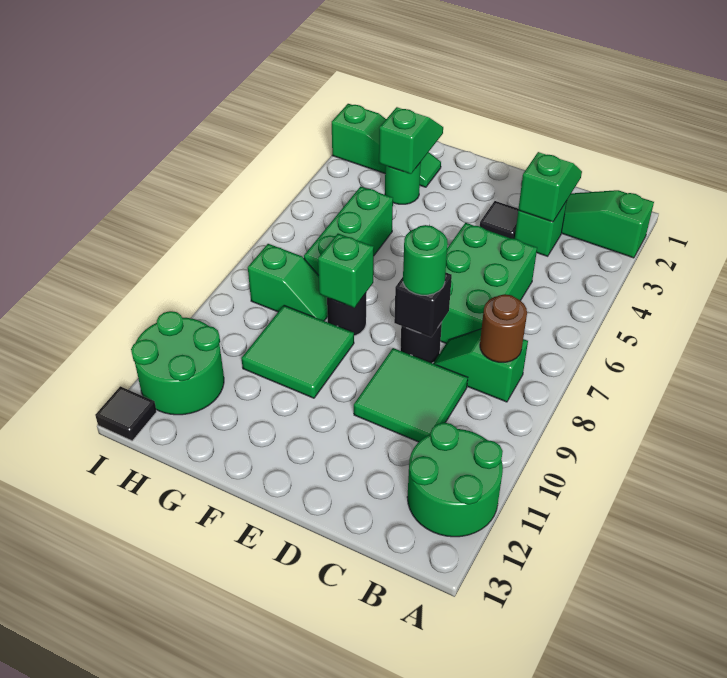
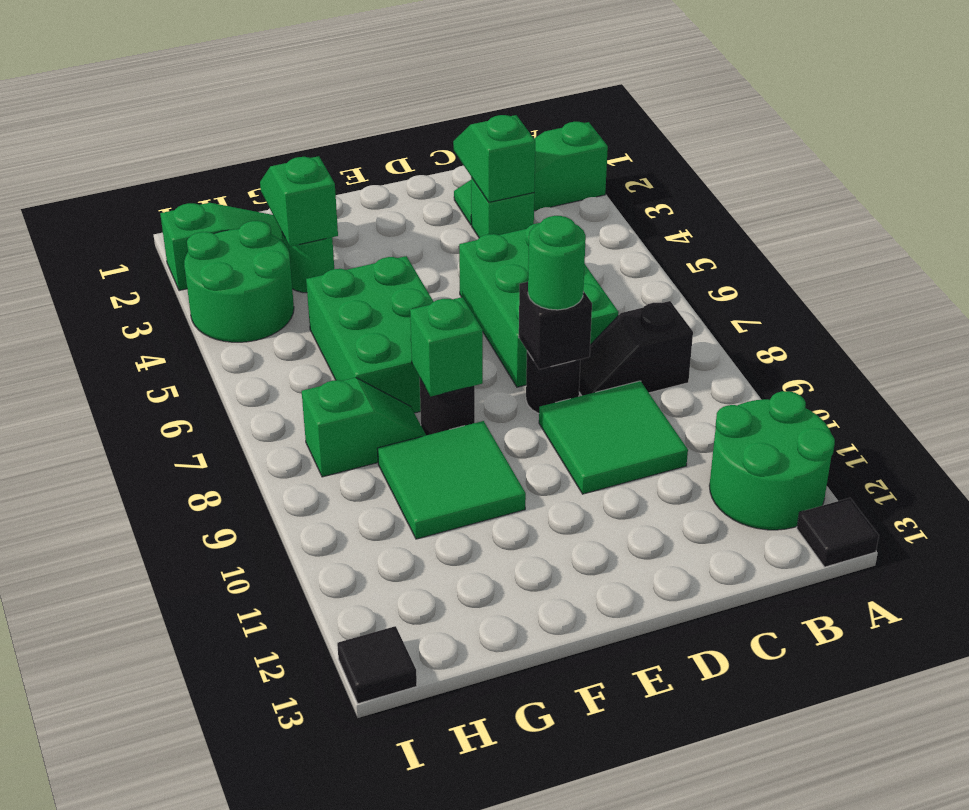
green 1x2 slope [433,329,528,402] -> black 1x2 slope [579,301,693,396]
brown 1x1 round brick [480,294,527,362] -> none
black 1x1 tile [480,201,519,239] -> black 1x1 tile moved to [797,498,879,567]
green 1x3 brick [304,186,393,275] -> green 2x3 brick [306,256,434,413]
green 2x2 round brick [131,311,224,415] -> green 2x2 round brick moved to [184,221,294,342]

